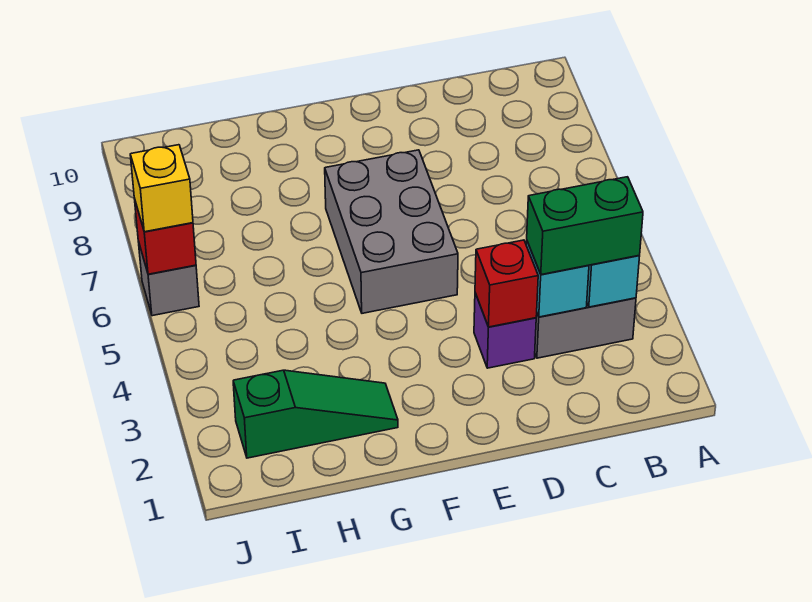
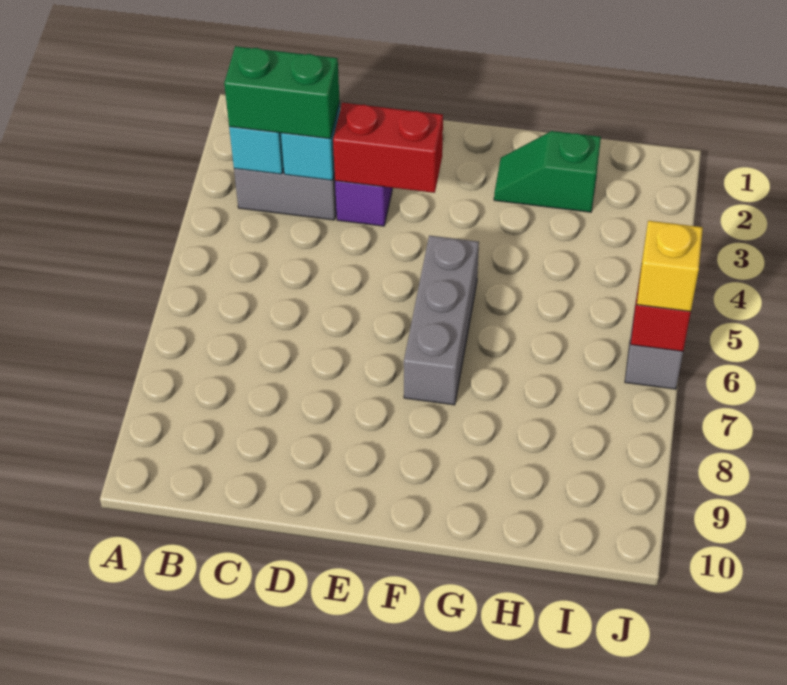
red 1x1 brick [475,240,538,327] -> red 1x2 brick [333,103,443,193]
grey 2x3 brick [325,150,458,313] -> grey 1x3 brick [404,236,479,405]
green 1x3 slope [233,370,398,458] -> green 1x2 slope [494,131,601,212]

